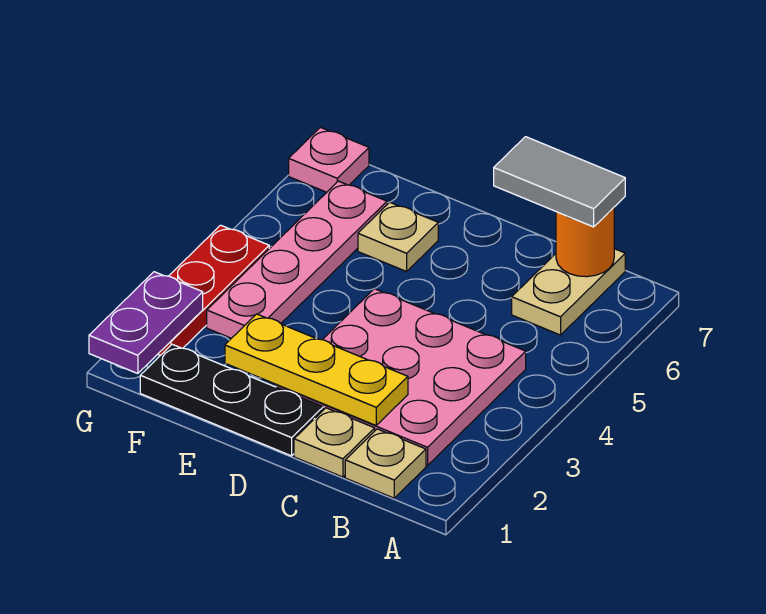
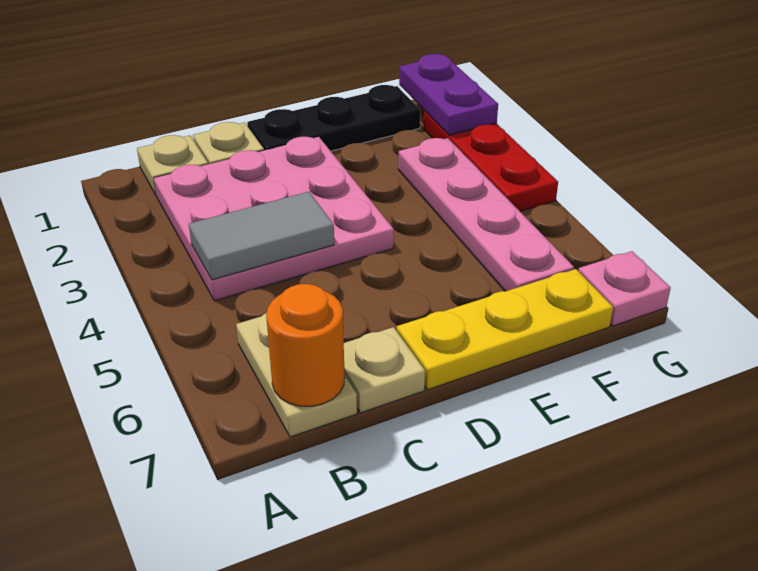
grey 1x2 tile [494,137,625,227] -> grey 1x2 tile moved to [189,192,334,280]
yellow 1x3 plate [225,314,408,425] -> yellow 1x3 plate moved to [397,269,613,390]
tan 1x1 plate [358,202,438,272] -> tan 1x1 plate moved to [344,327,425,413]

